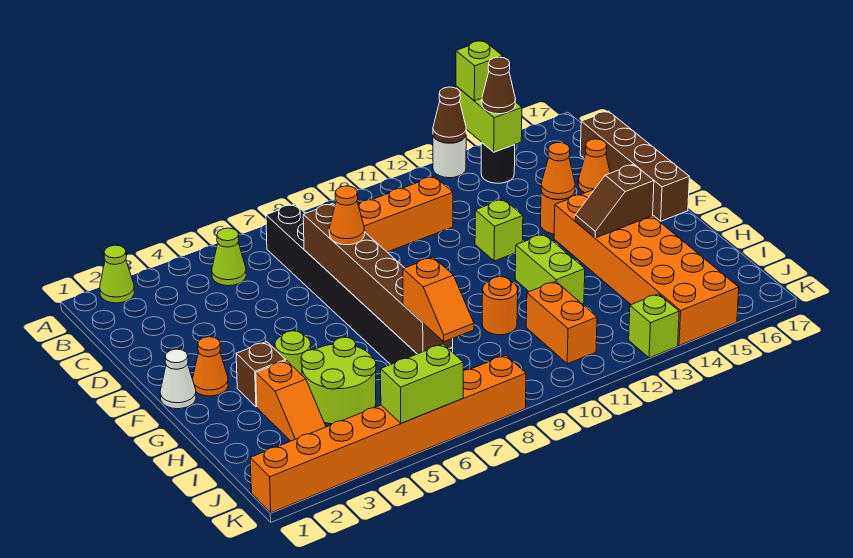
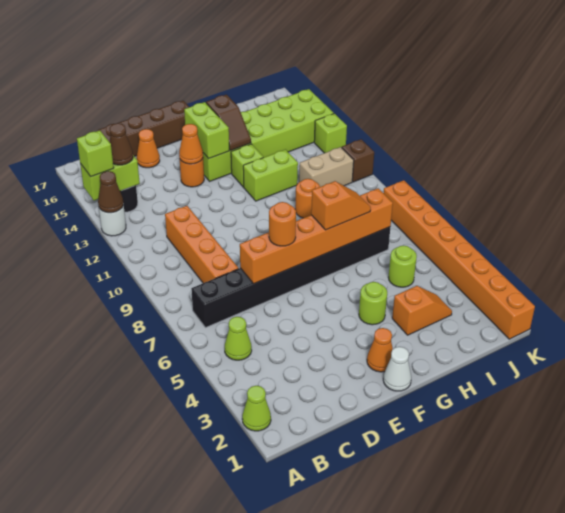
brown 1x6 brick [303,203,453,354] -> orange 1x6 brick [240,188,393,284]
orange 1x1 cone [329,186,365,245] -> orange 1x1 round brick [269,202,296,246]
lime 1x1 brick [475,199,523,261] -> lime 1x1 brick moved to [231,144,263,187]
orange 2x6 brick [554,190,739,346] -> lime 2x6 brick [203,89,334,181]
brown 1x1 brick [236,342,286,407] -> brown 1x1 brick moved to [342,139,374,182]
lime 2x2 round brick [301,337,376,424] -> lime 1x1 round brick [388,246,417,287]
orange 1x2 slope [403,257,474,342] -> orange 1x2 slope moved to [311,181,371,230]
orange 1x2 brick [526,281,597,364] -> tan 1x2 brick [299,147,354,187]
lime 1x2 brick [381,344,463,423] -> lime 1x2 brick moved to [184,102,229,159]

